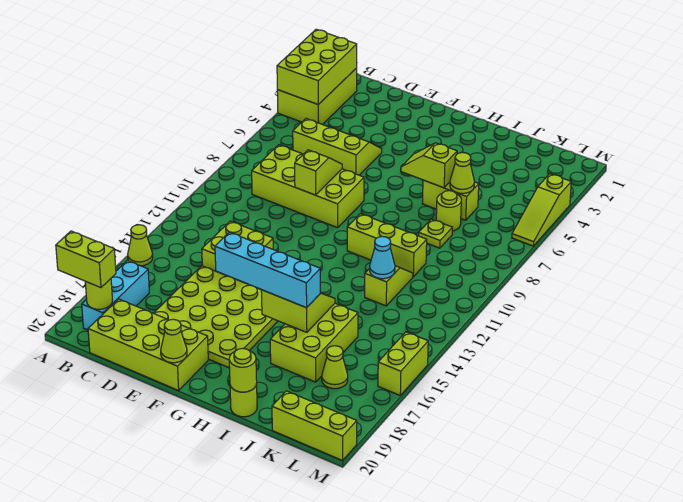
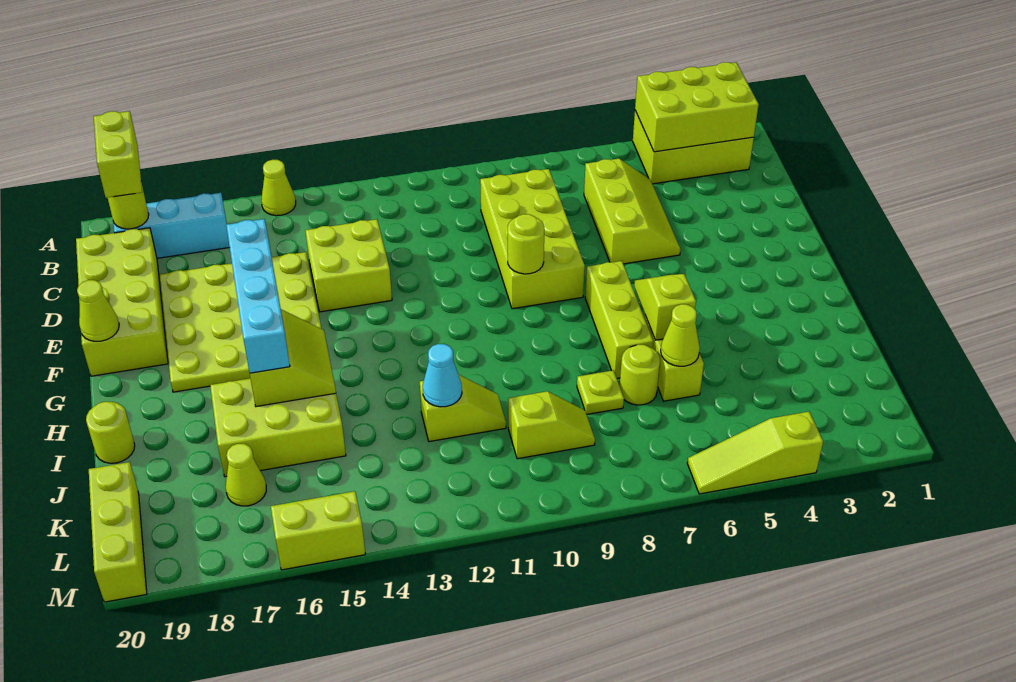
lime 1x2 slope [295,150,342,195] -> lime 1x2 slope moved to [508,391,595,459]
lime 1x3 brick [347,214,427,276] -> lime 1x3 brick moved to [585,261,654,378]
lime 1x1 round brick [229,348,257,392] -> lime 1x1 round brick moved to [508,214,544,274]

